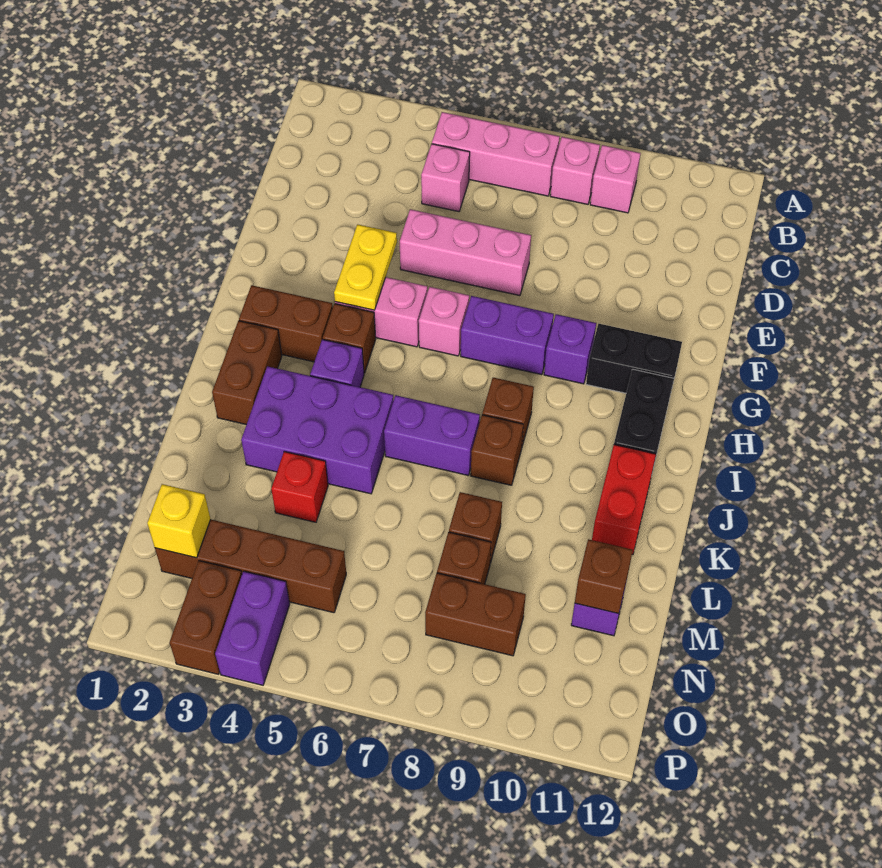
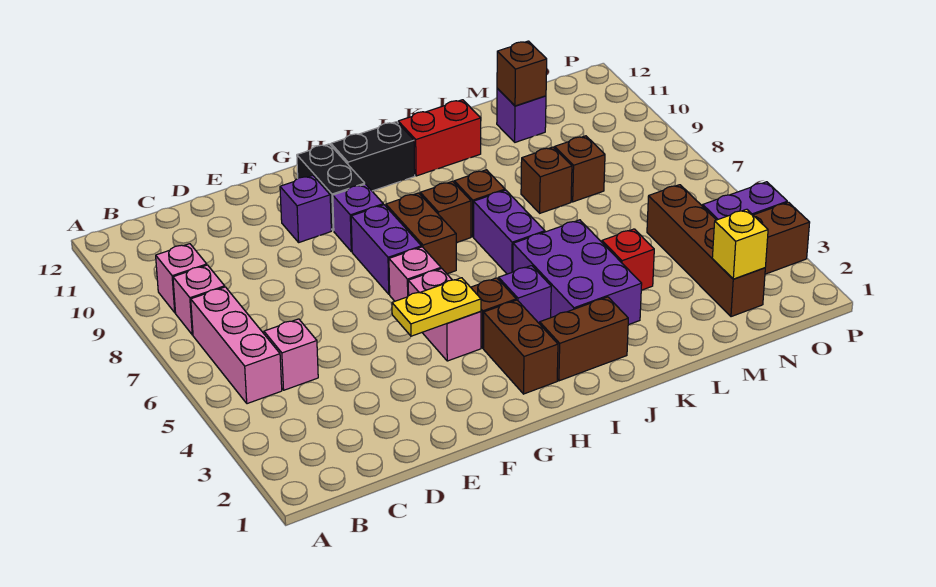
pink 1x3 brick [399,209,531,296] -> none
none -> purple 1x1 brick [280,175,331,242]
brown 1x2 brick [425,573,526,656] -> brown 1x2 brick moved to [386,193,456,274]

